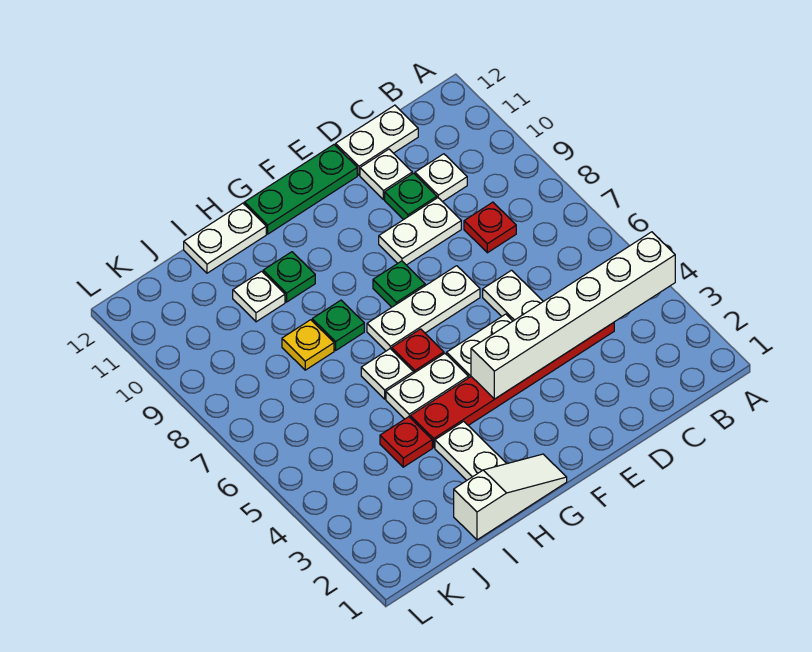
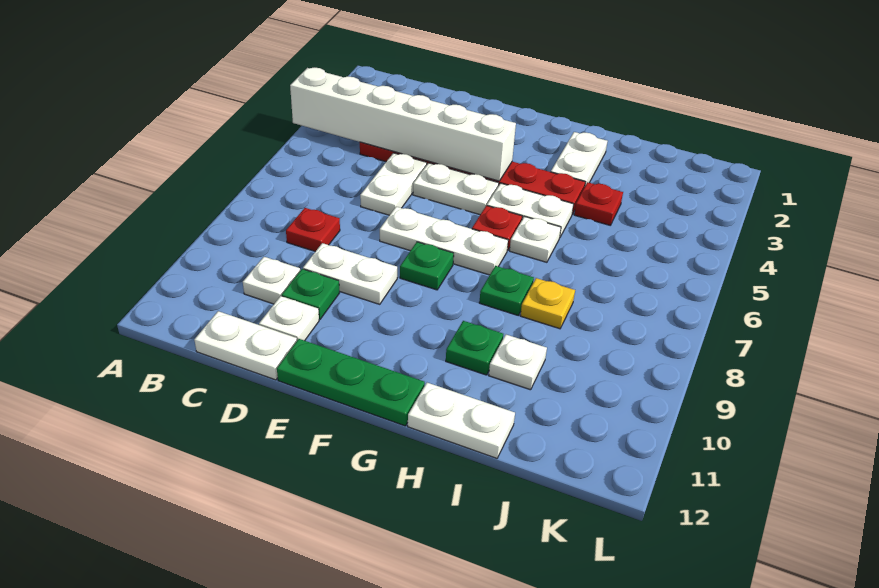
white 1x3 slope [454,454,567,540] -> none

